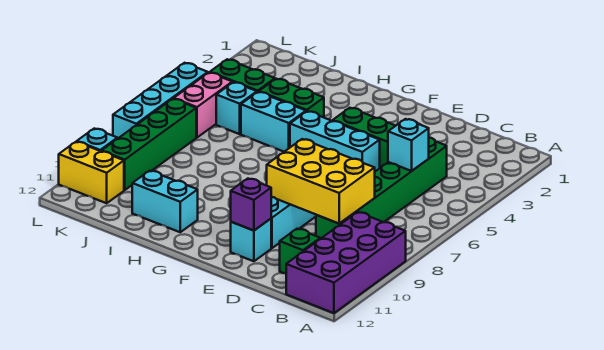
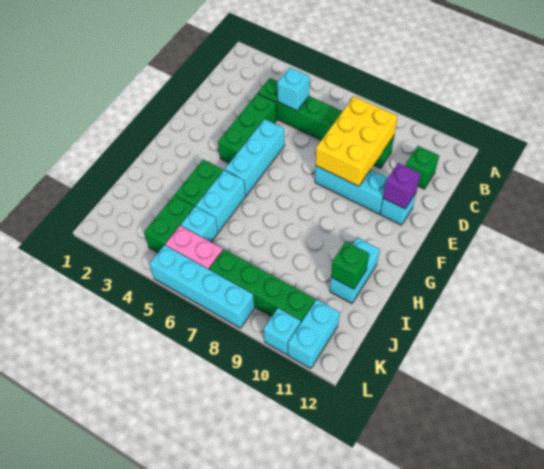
purple 2x4 brick [286,212,406,313] -> none
none -> green 1x1 brick [331,242,369,289]
yellow 1x2 brick [59,142,124,203] -> cyan 1x2 brick [288,300,340,369]

